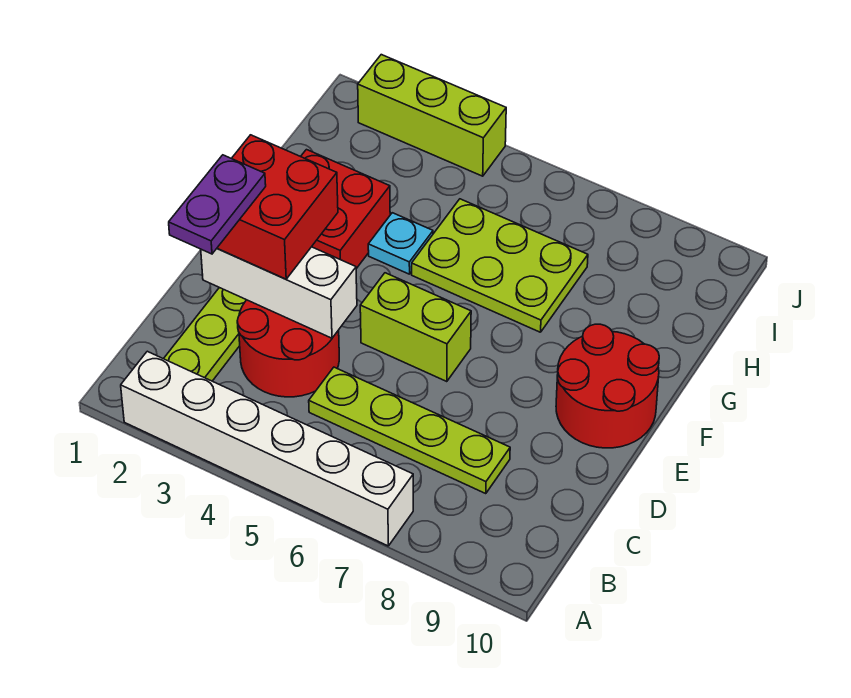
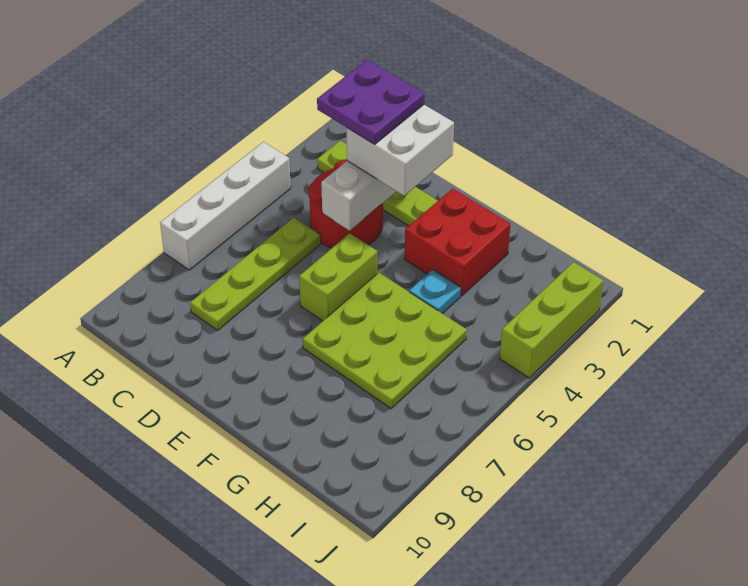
white 1x6 brick [121,351,413,546] -> white 1x4 brick [160,142,291,270]
purple 1x2 plate [169,155,266,254] -> purple 2x2 plate [317,60,424,144]
red 2x2 brick [217,135,338,279] -> white 2x2 brick [347,105,454,196]
red 2x2 round brick [556,324,659,448] -> none
lime 2x3 plate [412,199,588,332] -> lime 3x3 plate [303,273,467,408]

